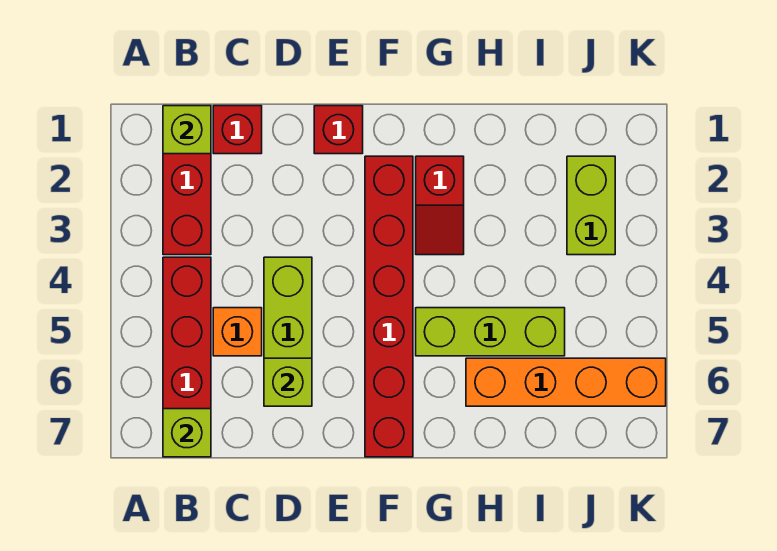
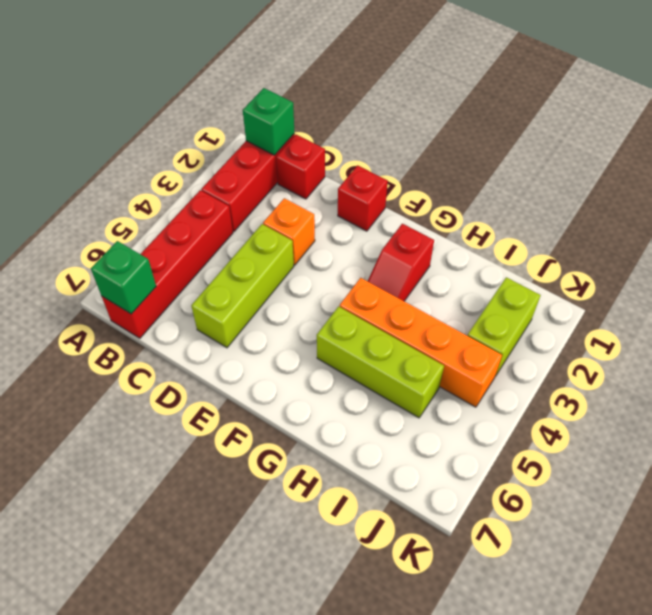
lime 1x1 brick [163,106,211,154] -> green 1x1 brick [243,88,294,155]
lime 1x1 brick [163,409,211,457] -> green 1x1 brick [91,241,156,314]
orange 1x1 brick [213,308,262,356] -> orange 1x1 brick moved to [263,198,315,265]
lime 1x1 brick [264,358,312,406] -> none
red 1x6 brick [365,156,413,457] -> none
orange 1x4 brick [466,358,666,406] -> orange 1x4 brick moved to [340,278,502,407]

